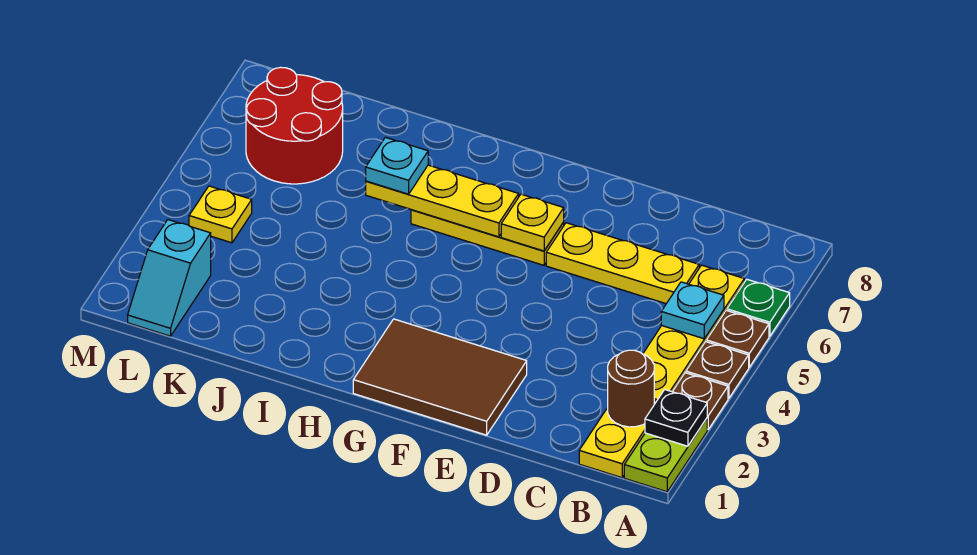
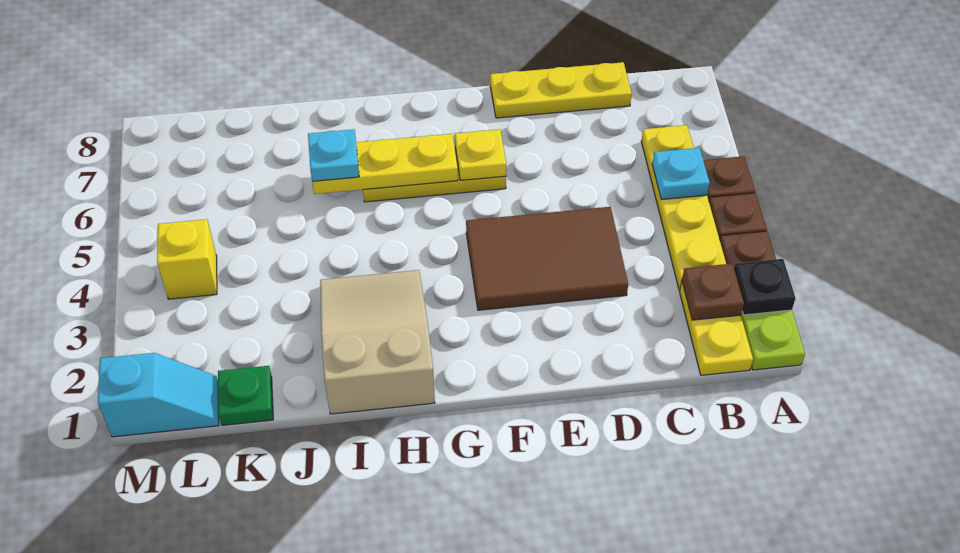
green 1x1 plate [727,279,790,336] -> green 1x1 plate moved to [218,366,273,425]
brown 1x1 round brick [608,350,654,427] -> brown 1x1 plate [682,264,744,320]
yellow 1x3 plate [546,223,699,304] -> yellow 1x3 plate moved to [490,62,632,118]
brown 2x3 tile [353,319,527,435] -> brown 2x3 tile moved to [466,207,628,310]
none -> tan 2x3 slope [320,270,435,414]
red 2x2 round brick [246,67,343,184] -> none
cyan 1x2 slope [128,220,211,336] -> cyan 1x2 slope turned to [98,353,219,437]
yellow 1x1 plate [189,186,252,243] -> yellow 1x1 brick [157,219,217,299]

